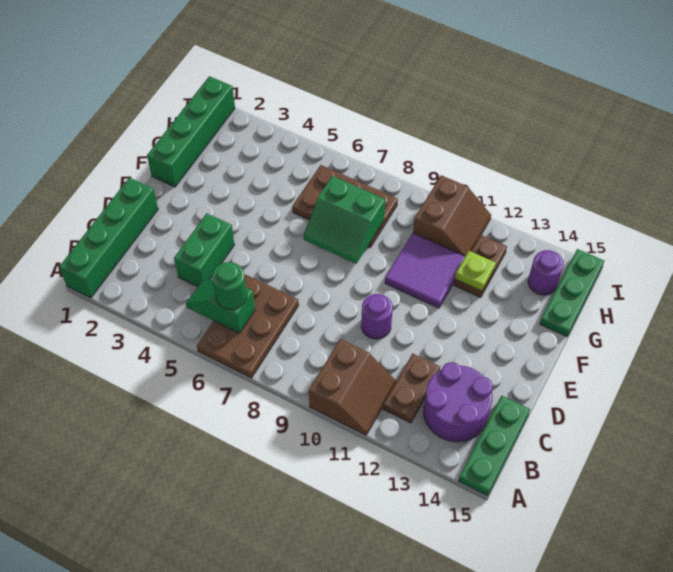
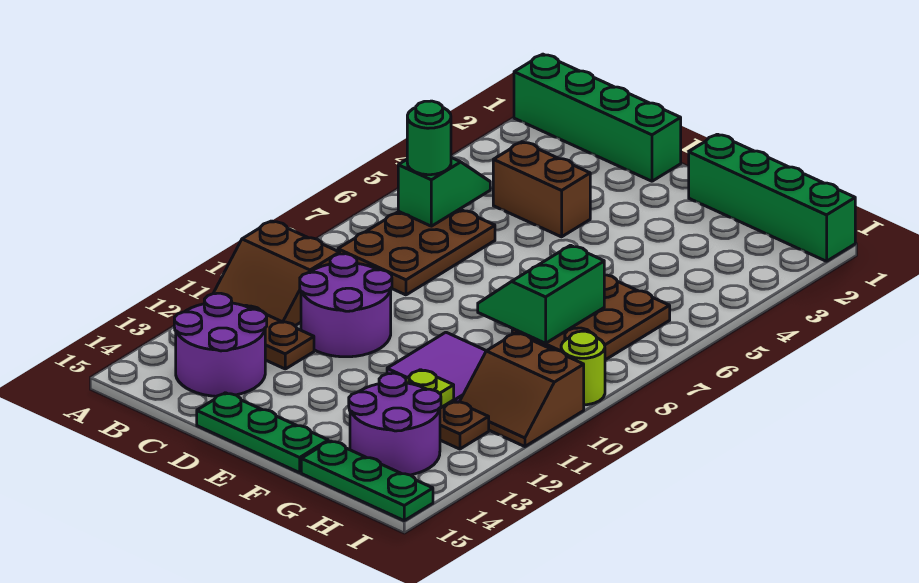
brown 2x3 plate [197,275,299,378] -> brown 2x3 plate turned to [338,209,495,295]
green 1x3 plate [458,396,530,496] -> green 1x3 plate moved to [197,393,328,473]
green 1x2 brick [174,213,235,287] -> brown 1x2 brick [493,142,590,237]
purple 1x1 round brick [361,294,393,339] -> purple 2x2 round brick [300,254,392,357]
purple 1x1 round brick [528,250,564,295] -> purple 2x2 round brick [349,373,441,475]
none -> lime 1x1 round brick [561,331,605,405]

